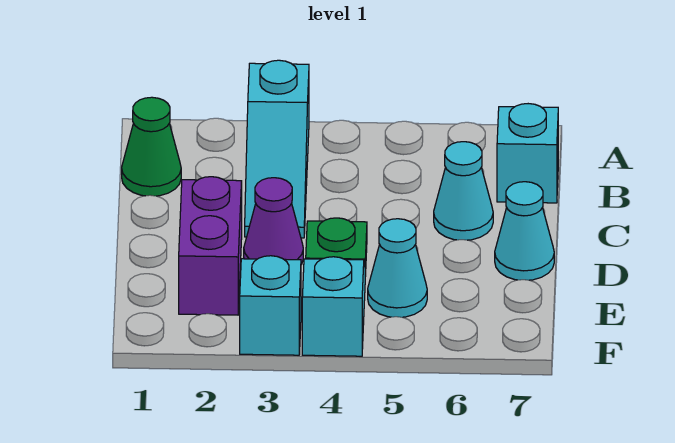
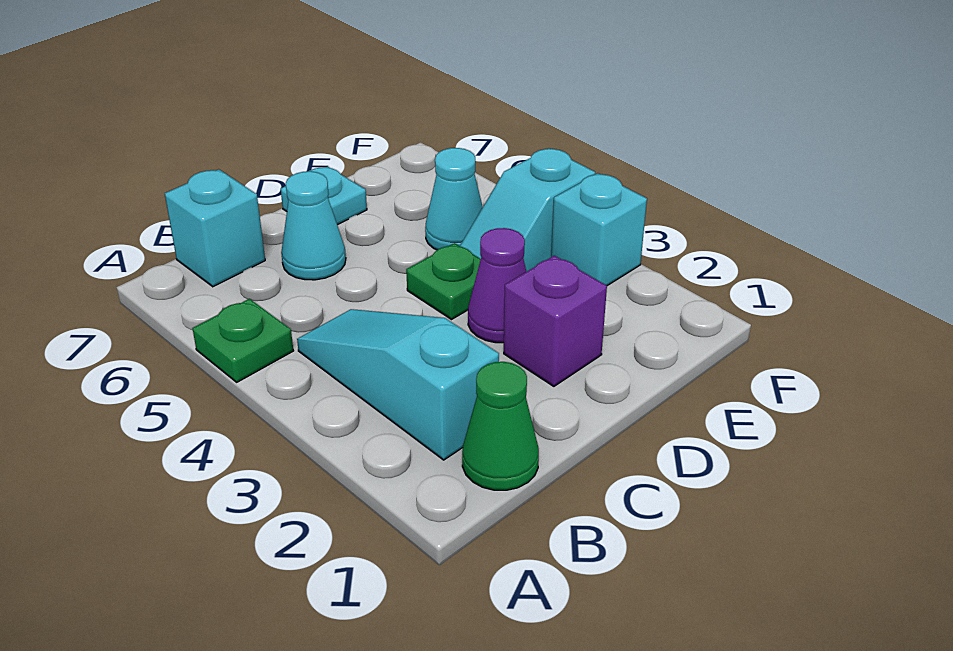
cyan 1x3 slope [245,60,309,238] -> cyan 1x3 slope turned to [297,309,499,460]
none -> green 1x1 plate [192,299,293,382]
purple 1x2 brick [179,177,242,315] -> purple 1x1 brick [504,256,607,386]
cyan 1x1 cone [495,182,554,280] -> cyan 1x1 plate [281,167,367,225]

